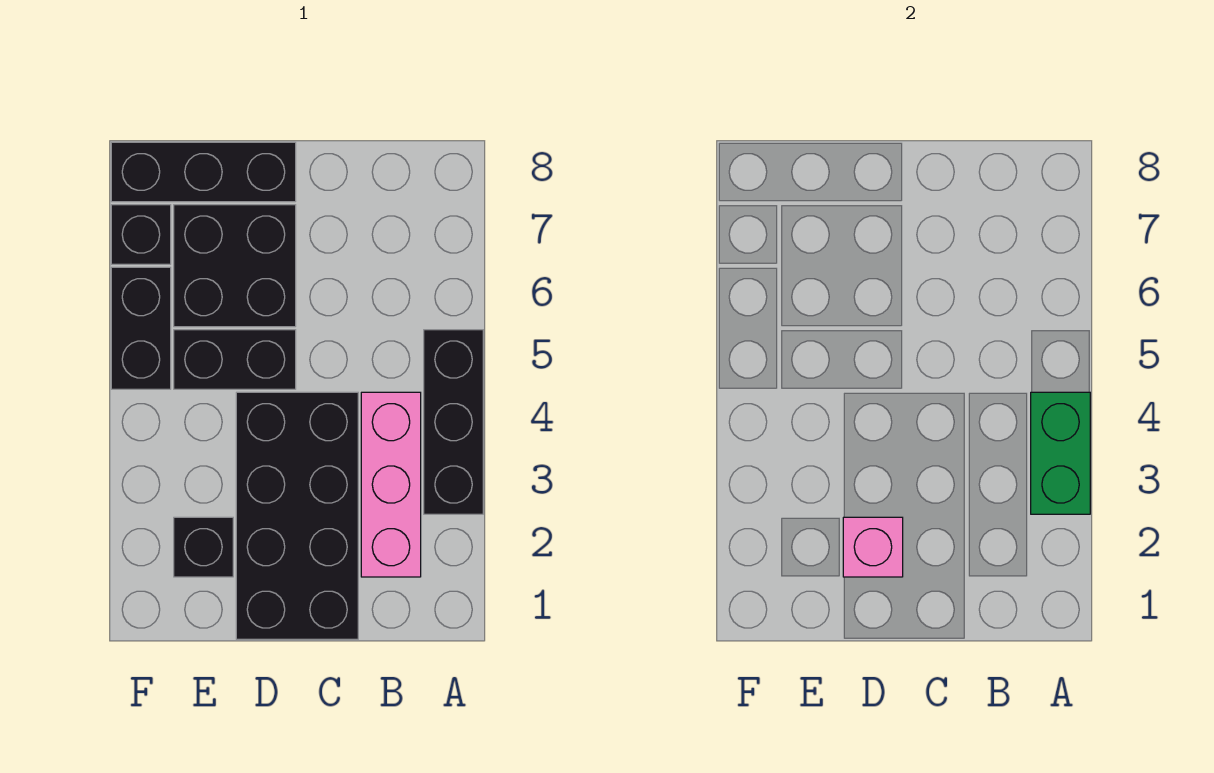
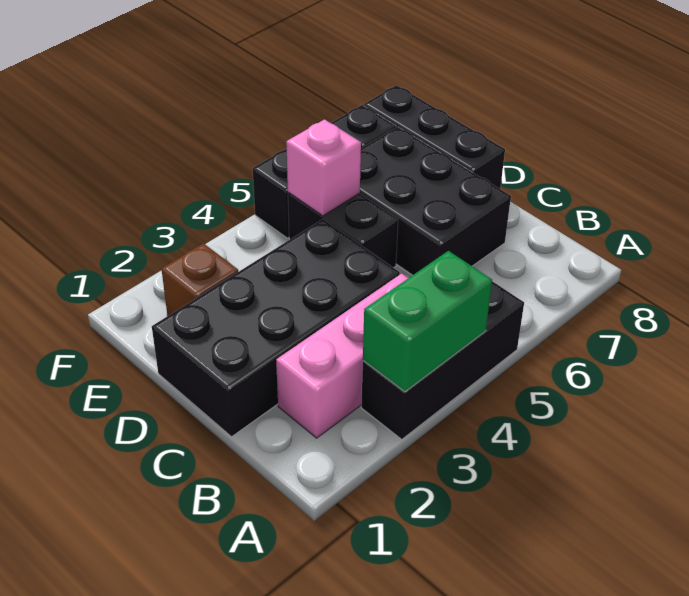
pink 1x1 brick [843,517,903,577] -> pink 1x1 brick moved to [286,119,361,216]
black 2x2 brick [174,205,296,327] -> black 2x3 brick [360,127,511,275]
black 1x1 brick [174,517,233,577] -> brown 1x1 brick [162,243,238,316]

